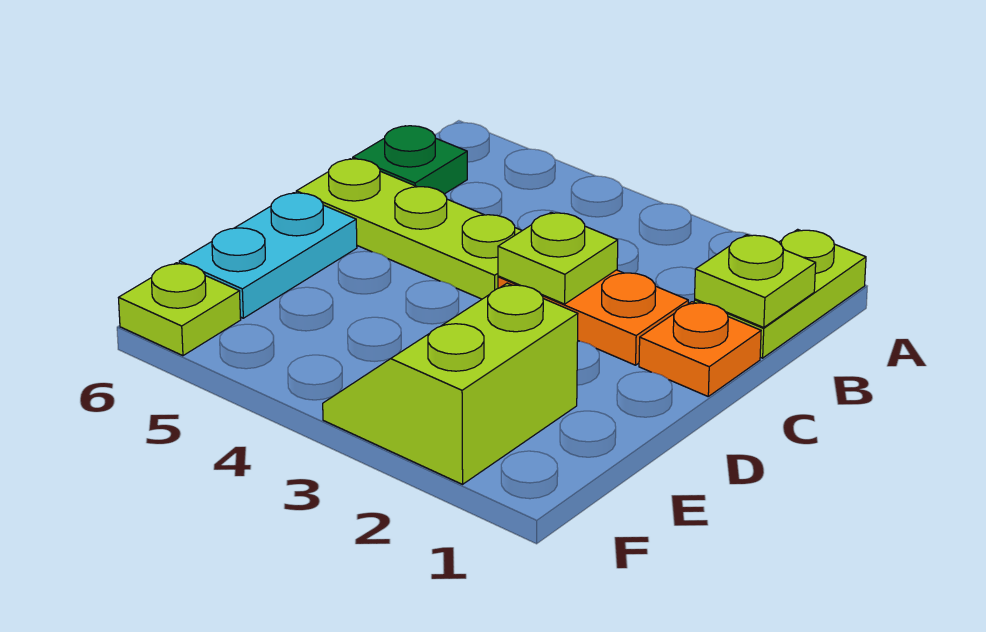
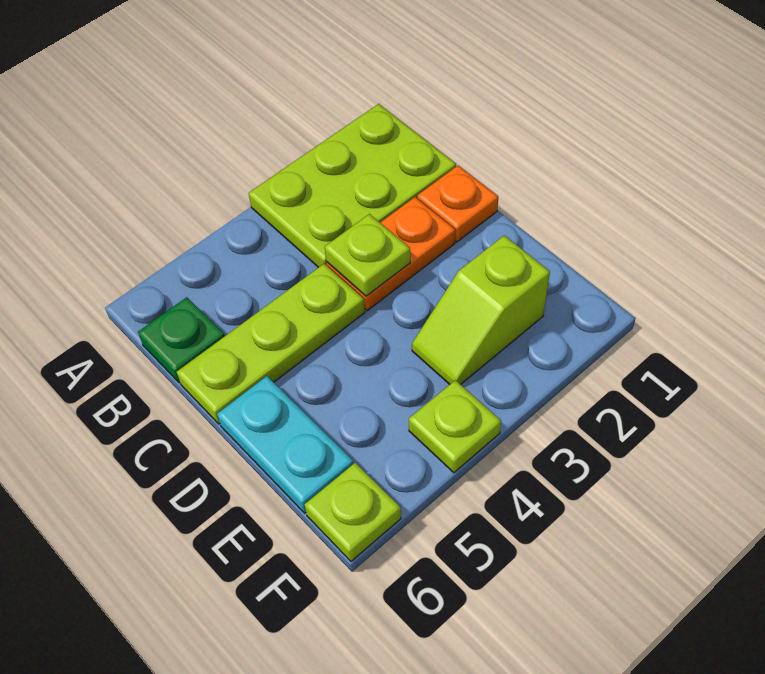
lime 1x2 plate [694,229,866,358] -> lime 2x3 plate [249,104,456,268]
lime 1x1 plate [695,235,816,327] -> lime 1x1 plate moved to [409,380,501,473]
lime 2x2 slope [323,283,578,484] -> lime 1x2 slope [412,235,550,384]

